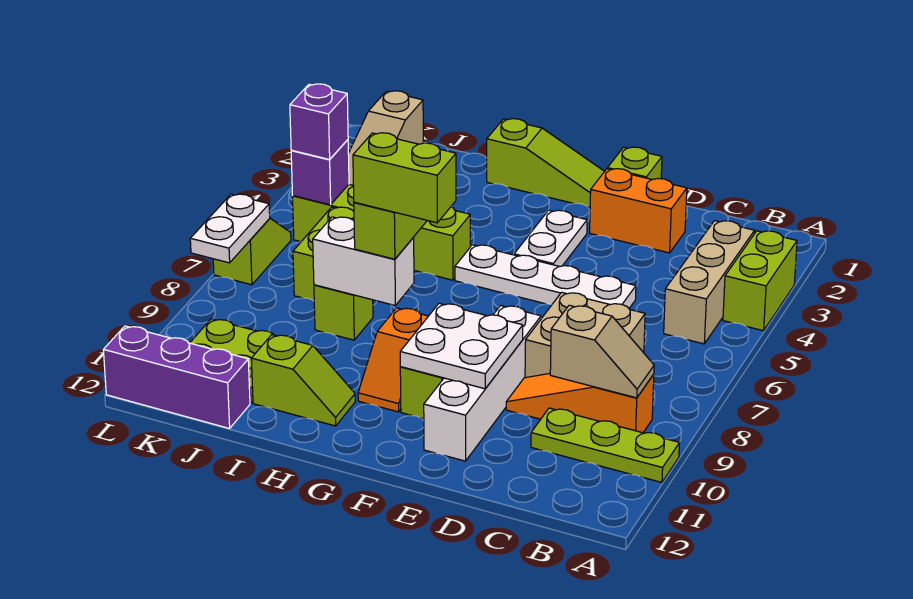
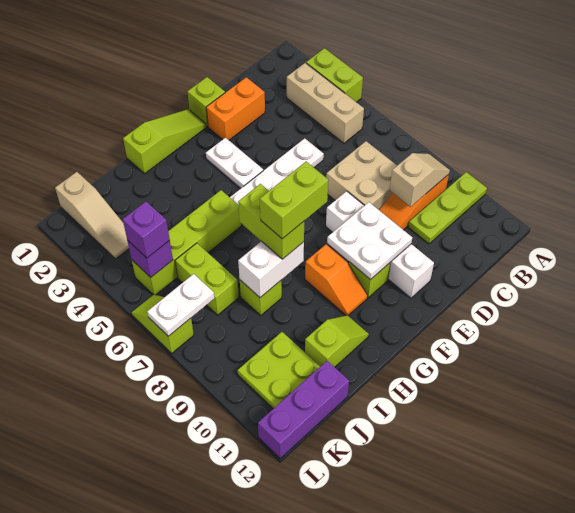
white 1x2 plate [190,194,270,263] -> white 1x2 plate turned to [147,274,214,336]

